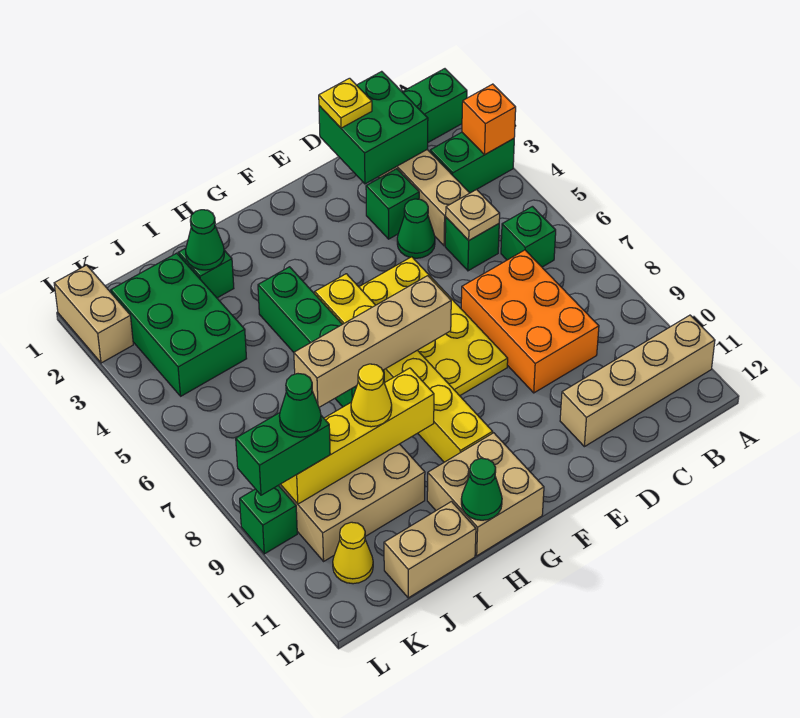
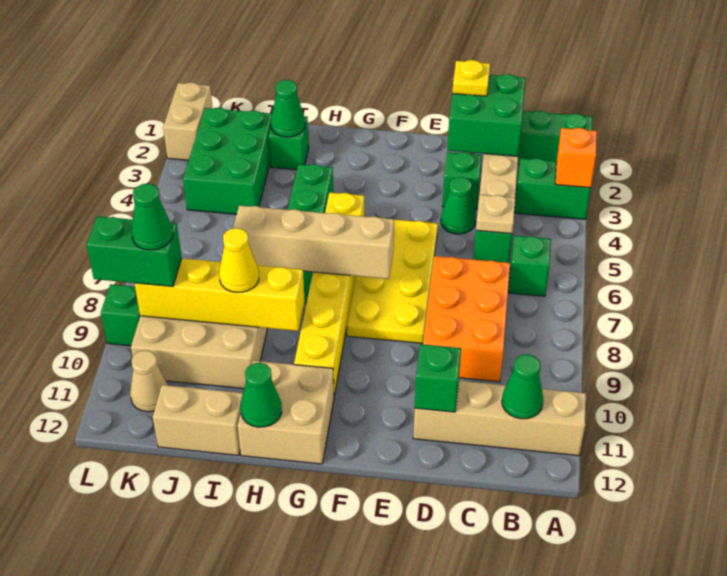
none -> green 1x1 cone [502,354,543,419]
none -> green 1x1 brick [415,344,461,412]
yellow 1x1 cone [333,522,373,584] -> tan 1x1 cone [130,350,168,412]

